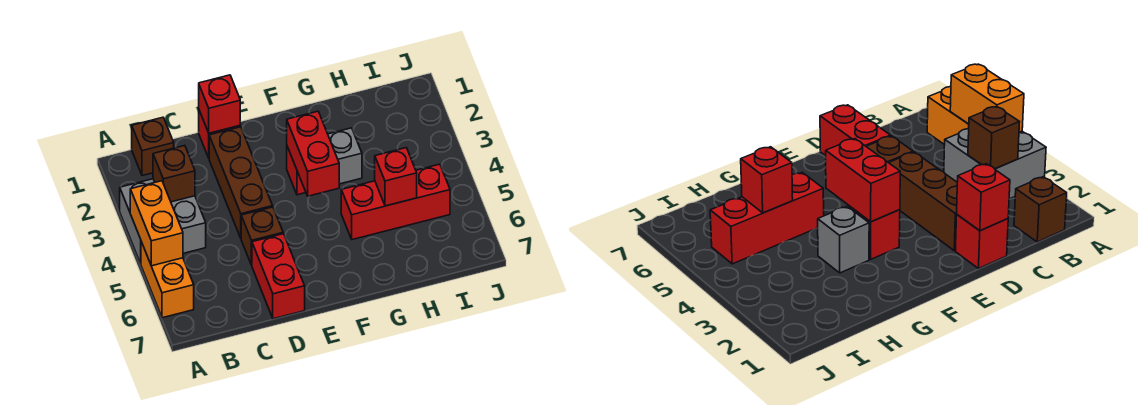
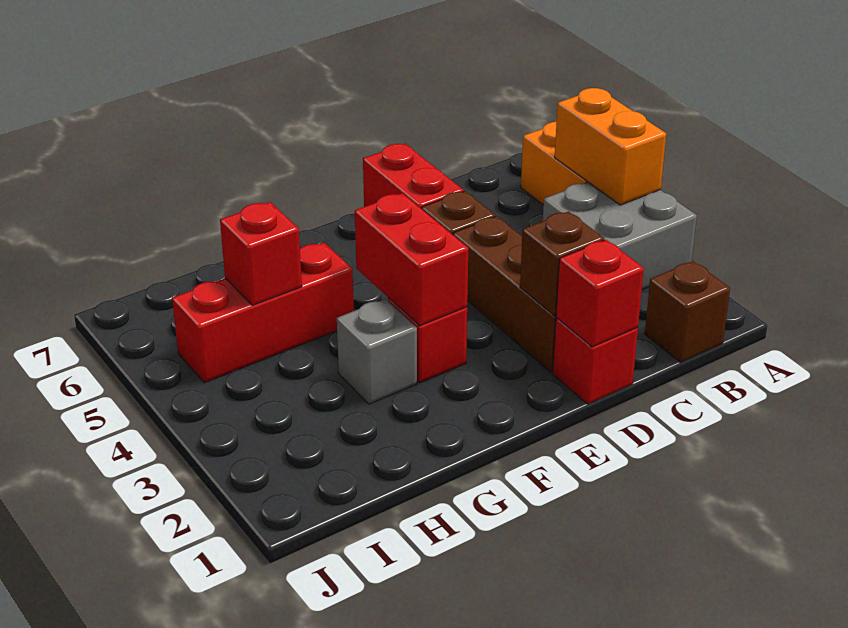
brown 1x1 brick [153,145,195,202] -> brown 1x1 brick moved to [520,211,604,316]

